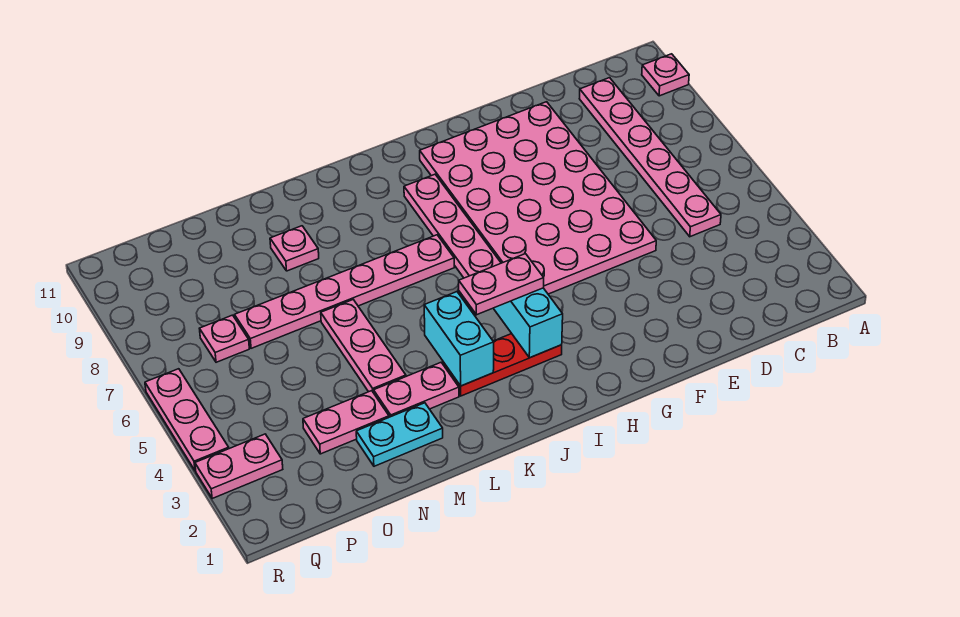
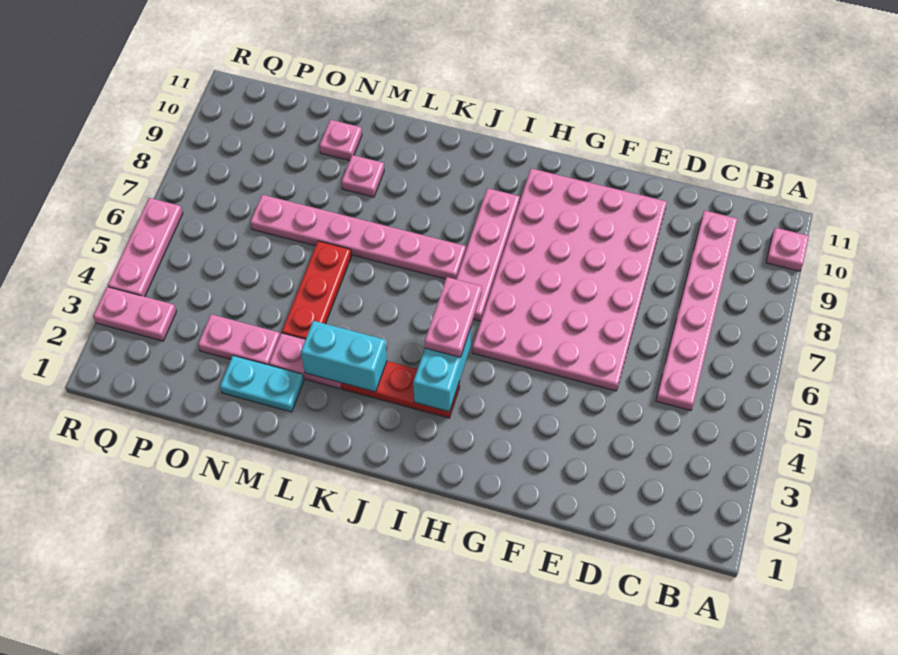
pink 1x2 plate [459,254,544,315] -> pink 1x2 plate turned to [425,277,482,357]
cyan 1x2 brick [424,292,494,386] -> cyan 1x2 brick turned to [301,321,387,392]
pink 1x3 plate [321,300,406,393] -> red 1x3 plate [282,241,351,339]
pink 1x1 plate [199,315,249,362] -> pink 1x1 plate moved to [319,120,362,161]

